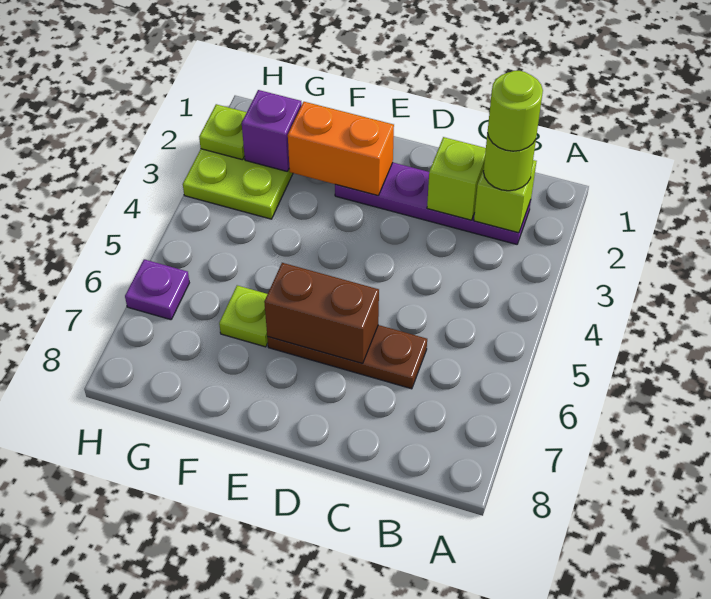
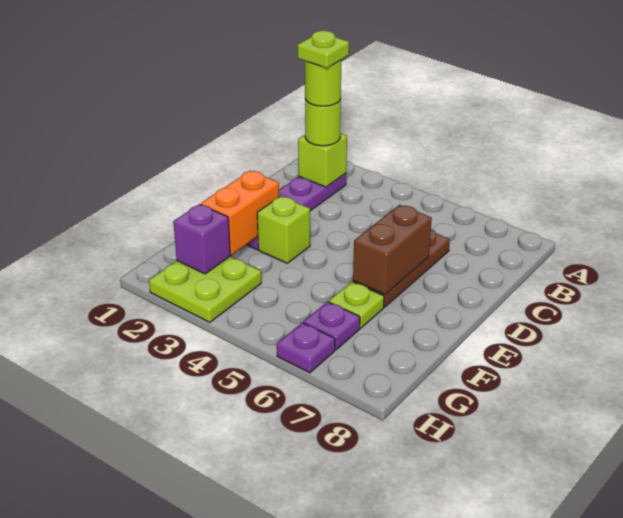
lime 1x1 brick [427,137,486,220] -> lime 1x1 brick moved to [257,196,310,263]
none -> purple 1x1 plate [303,302,360,350]
lime 1x1 plate [199,104,247,160] -> lime 1x1 plate moved to [298,31,349,68]

